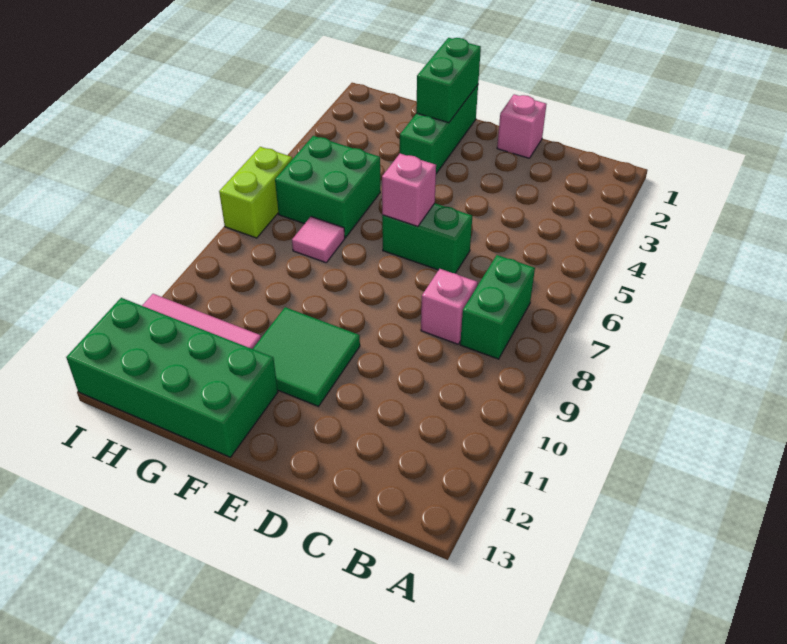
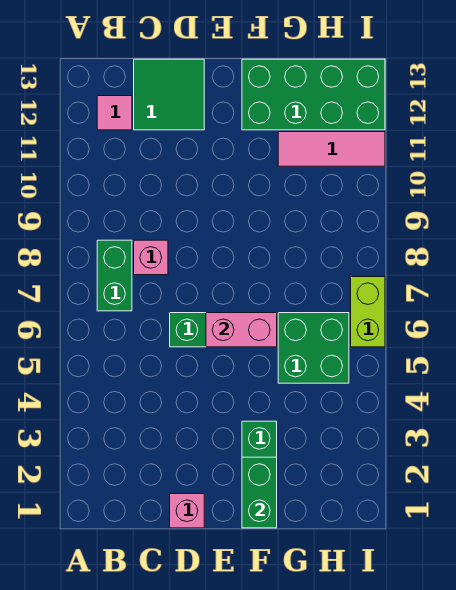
pink 1x1 brick [382,154,436,226] -> pink 1x2 brick [206,313,277,347]
green 2x2 tile [253,307,360,406] -> green 2x2 tile moved to [134,59,204,130]
pink 1x1 tile [292,217,345,263] -> pink 1x1 tile moved to [97,96,132,130]

